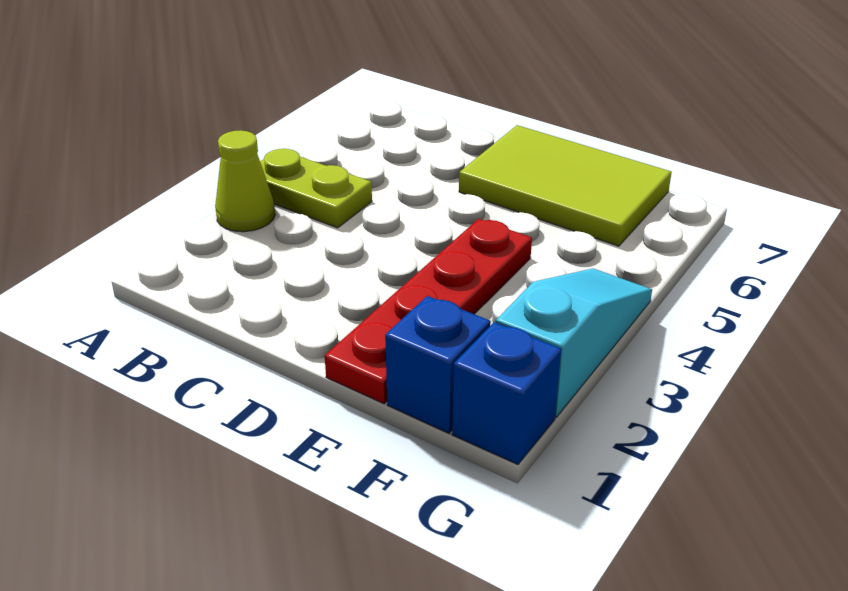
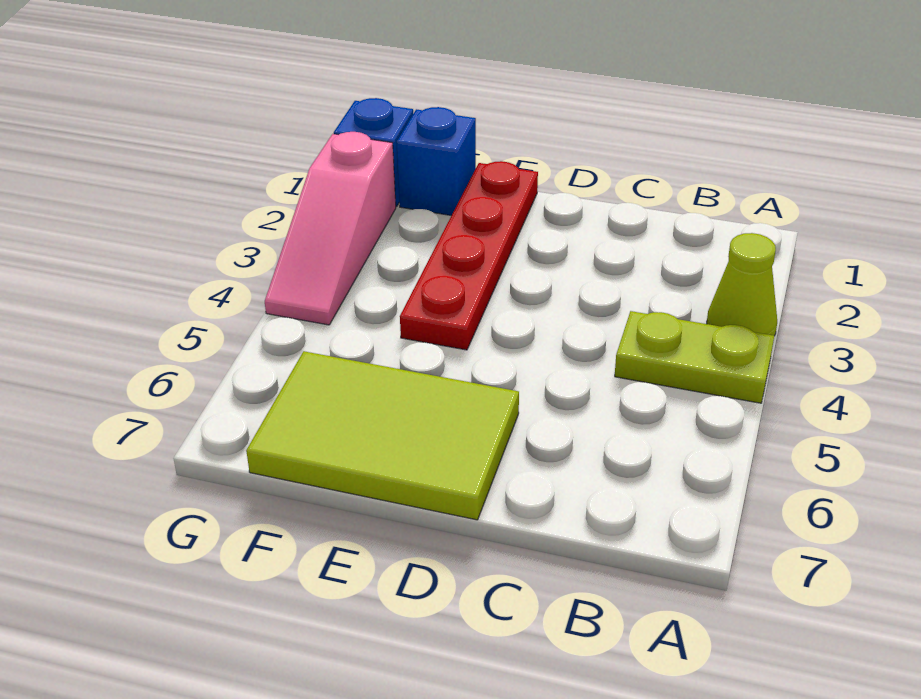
cyan 1x3 slope [496,269,652,417] -> pink 1x3 slope [265,132,396,325]

